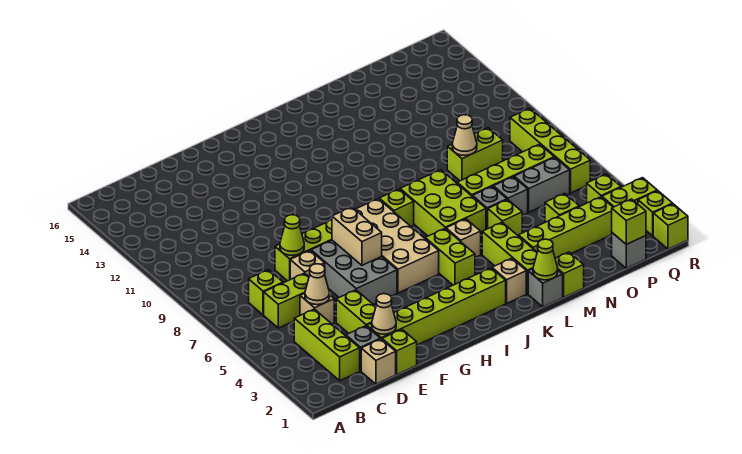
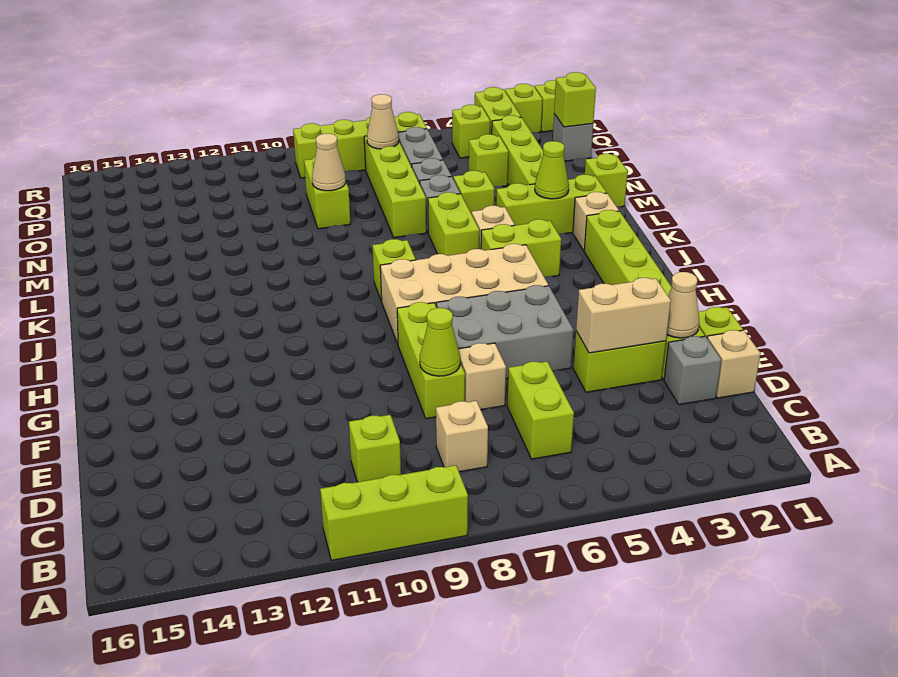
lime 1x3 brick [294,309,360,381] -> lime 1x3 brick moved to [320,465,468,560]
lime 1x1 brick [249,270,283,315] -> lime 1x1 brick moved to [349,415,401,482]
tan 1x1 brick [300,293,334,324] -> tan 1x1 brick moved to [436,401,488,472]
tan 1x1 cone [305,264,330,305] -> tan 1x1 cone moved to [367,94,399,149]
tan 1x2 brick [332,207,382,265] -> tan 1x2 brick moved to [576,278,671,353]
lime 2x3 brick [400,170,486,236] -> lime 1x2 brick [428,192,479,256]
grey 1x1 brick [528,269,563,307] -> none
lime 1x1 cone [533,239,558,280] -> lime 1x1 cone moved to [535,141,569,199]

